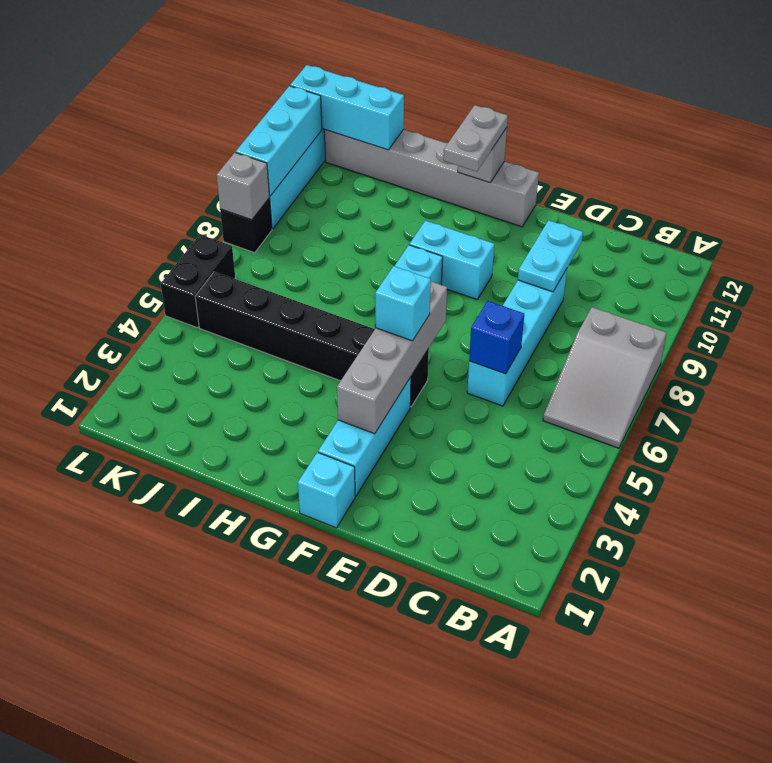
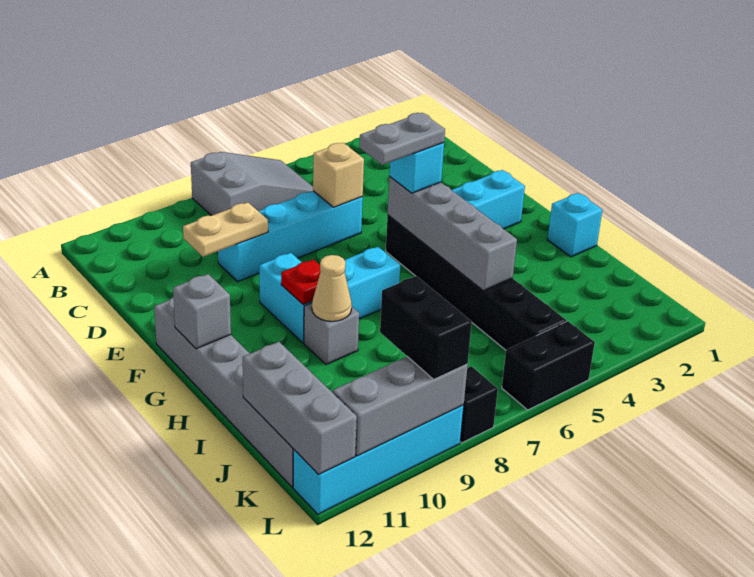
blue 1x1 brick [469,301,524,374] -> tan 1x1 brick [313,143,364,207]
cyan 1x2 plate [518,220,583,292] -> tan 1x2 plate [183,202,268,257]
cyan 1x1 brick [298,452,355,528] -> cyan 1x1 brick moved to [547,193,602,257]
grey 1x4 brick [337,281,447,434] -> grey 1x4 brick turned to [388,177,517,291]
none -> red 1x1 plate [281,260,321,305]
grey 1x2 plate [443,105,508,171] -> grey 1x2 plate moved to [359,113,445,165]
none -> tan 1x1 cone [312,255,352,321]
cyan 1x3 brick [290,65,404,150] -> grey 1x3 brick [243,342,357,475]
none -> black 1x2 brick [380,276,472,379]
grey 1x1 brick [216,153,270,220] -> grey 1x1 brick moved to [304,303,359,365]
cyan 1x3 brick [236,86,322,196] -> grey 1x3 brick [332,357,468,456]

